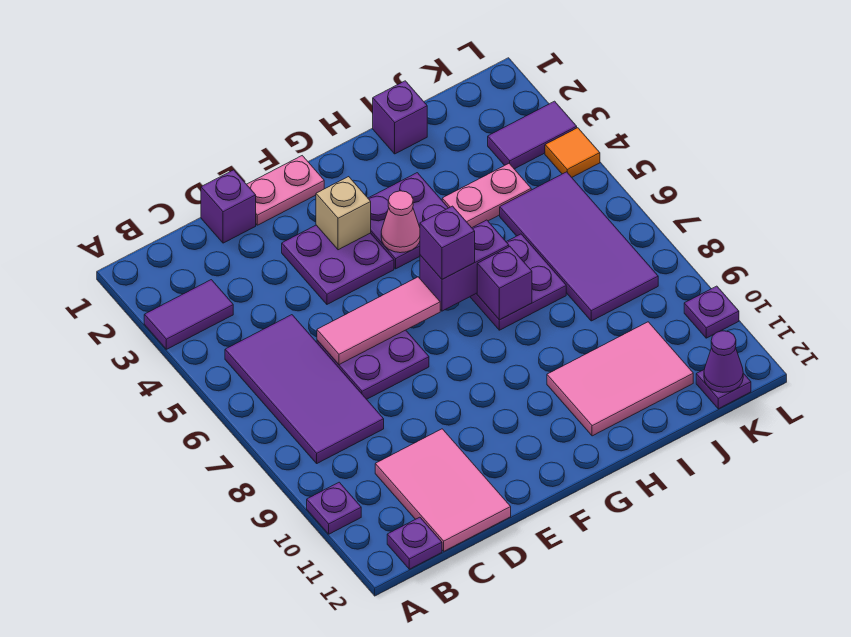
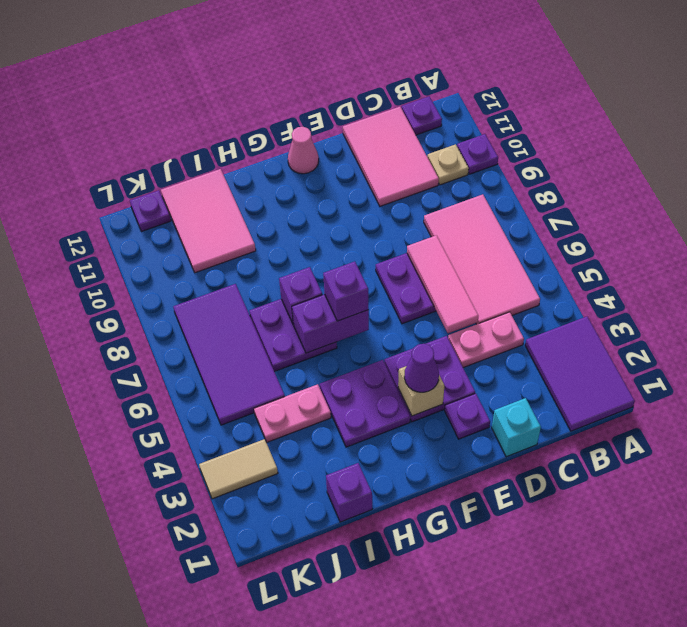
purple 1x2 tile [144,280,233,349] -> purple 2x3 tile [525,316,635,431]
purple 2x4 tile [225,315,384,463] -> pink 2x4 tile [424,194,540,324]
none -> tan 1x1 plate [427,144,469,185]
purple 1x1 brick [201,170,256,243] -> cyan 1x1 brick [492,398,541,457]
pink 1x3 tile [317,277,440,365] -> pink 1x3 tile turned to [407,235,478,333]
pink 1x2 plate [247,156,324,225] -> pink 1x2 plate moved to [448,312,524,368]
pink 1x1 cone [381,191,420,253] -> pink 1x1 cone moved to [288,127,319,174]
pink 2x3 tile [547,322,693,436] -> pink 2x3 tile turned to [161,169,256,273]
purple 1x2 tile [488,101,577,169] -> tan 1x2 tile [199,439,278,499]
purple 1x1 cone [704,331,743,392] -> purple 1x1 cone moved to [404,344,439,392]
orange 1x1 tile [545,128,600,177] -> none
purple 1x1 plate [684,286,739,338] -> purple 1x1 plate moved to [445,393,490,439]

